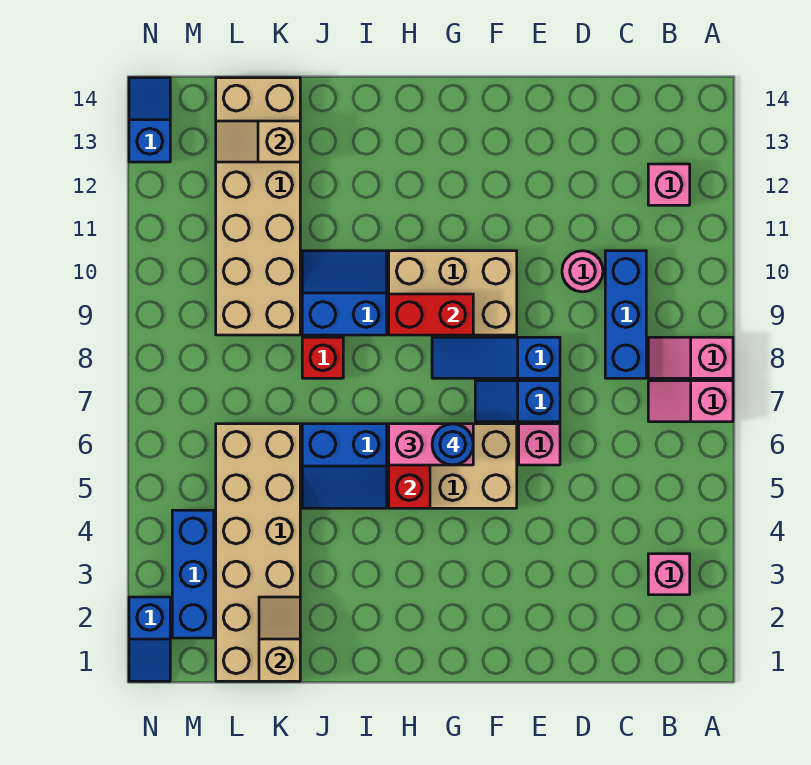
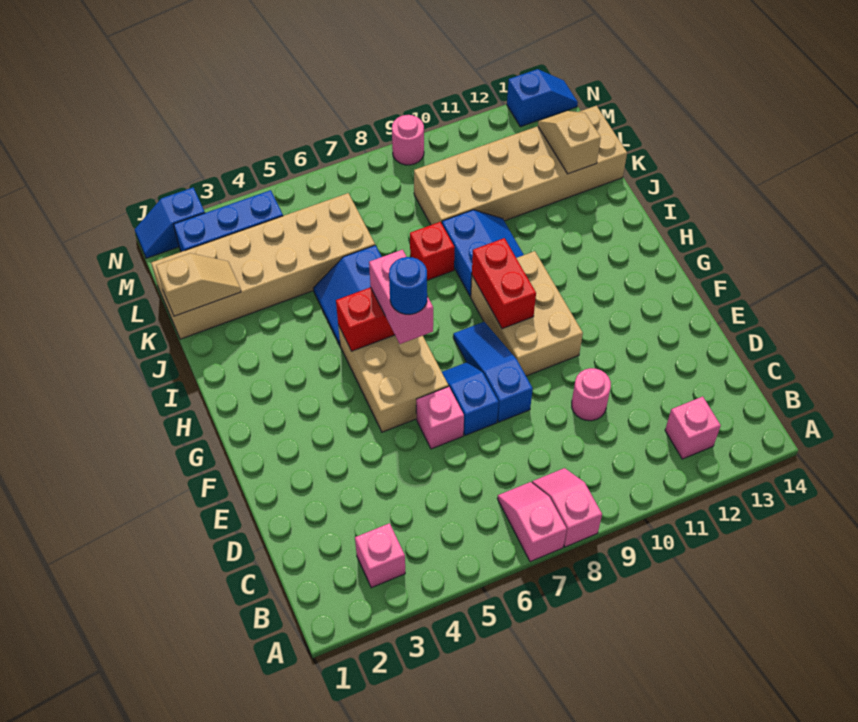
blue 1x3 brick [605,251,646,378] -> none
none -> pink 1x1 round brick [392,115,424,165]

